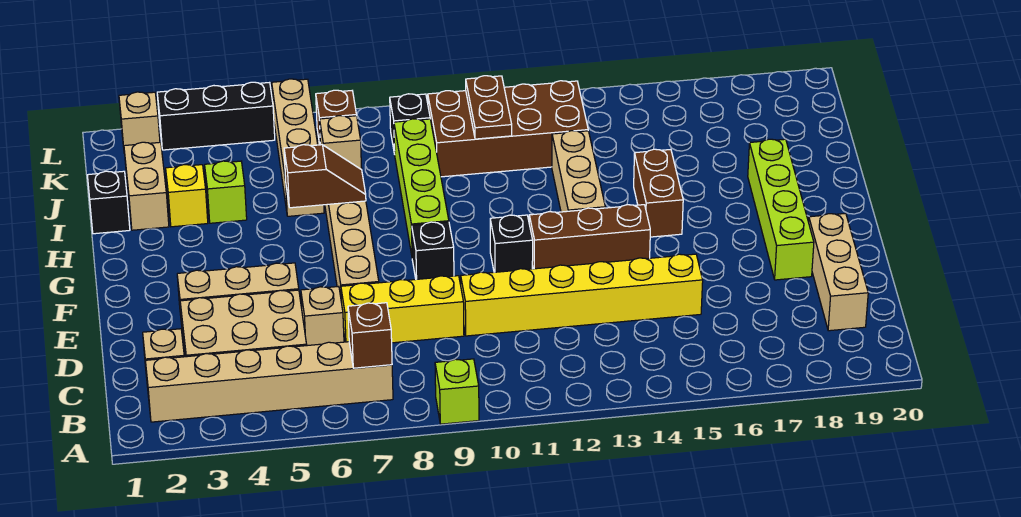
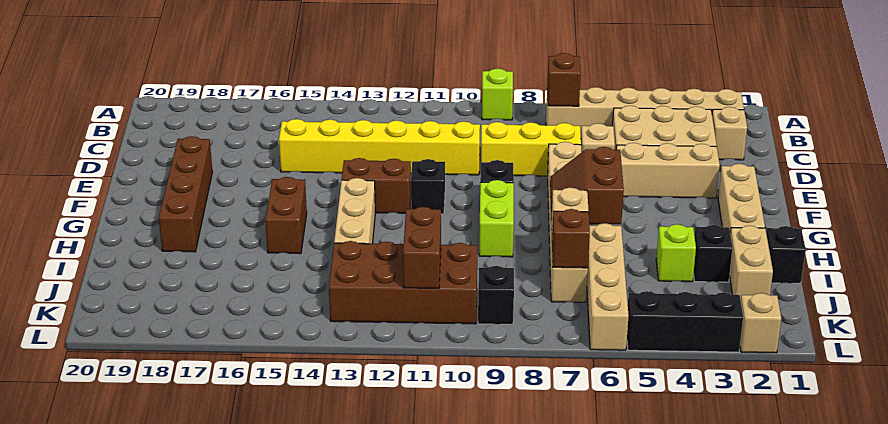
tan 1x3 brick [809,213,868,331] -> tan 1x3 brick moved to [718,164,765,232]
lime 1x4 brick [748,139,814,280] -> brown 1x4 brick [159,136,213,252]
brown 1x3 brick [529,205,650,269] -> brown 1x2 brick [342,158,411,213]
lime 1x4 brick [394,119,449,255] -> lime 1x2 brick [479,180,514,257]
brown 1x2 slope [284,145,366,208] -> brown 2x2 slope [550,147,624,224]
yellow 1x1 brick [166,165,208,227] -> black 1x1 brick [694,225,732,282]
brown 1x2 plate [466,76,512,139] -> brown 1x2 brick [403,207,441,289]

